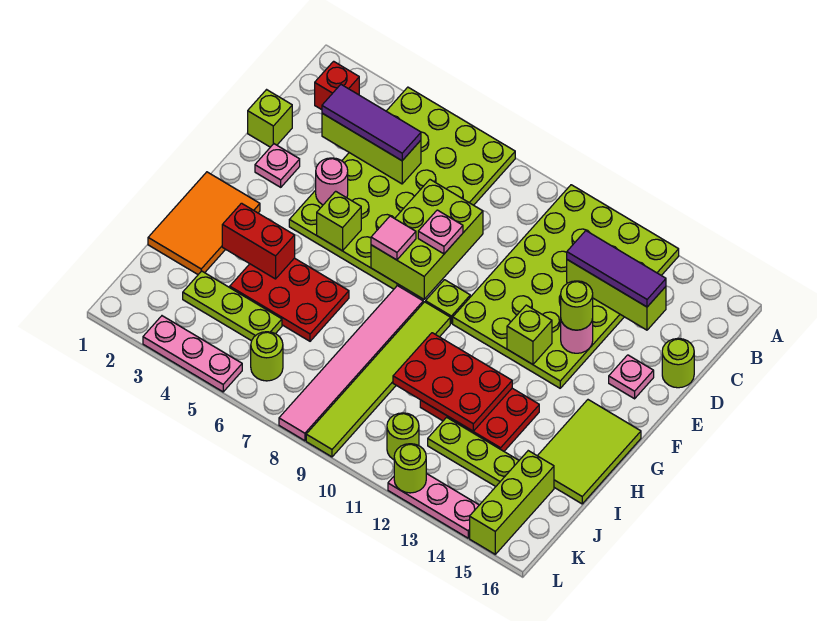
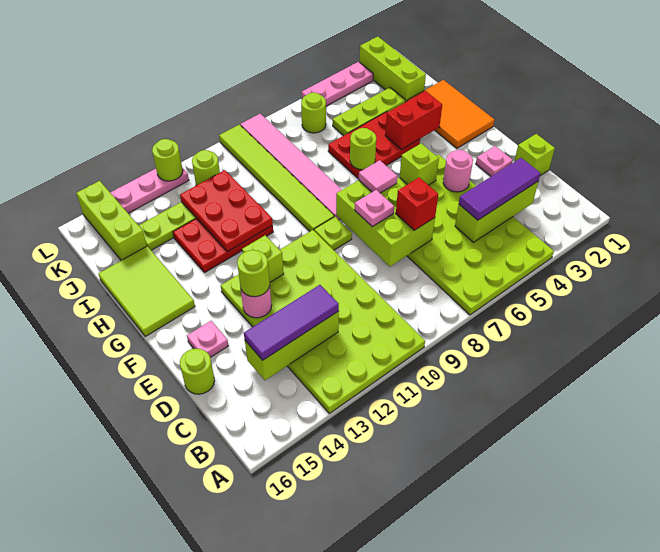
red 1x1 brick [315,61,359,110] -> red 1x1 brick moved to [396,177,438,230]
none -> lime 1x1 round brick [350,128,376,170]
red 2x3 plate [393,333,512,431] -> red 2x3 plate turned to [180,170,273,251]
none -> lime 1x3 brick [359,37,426,102]

